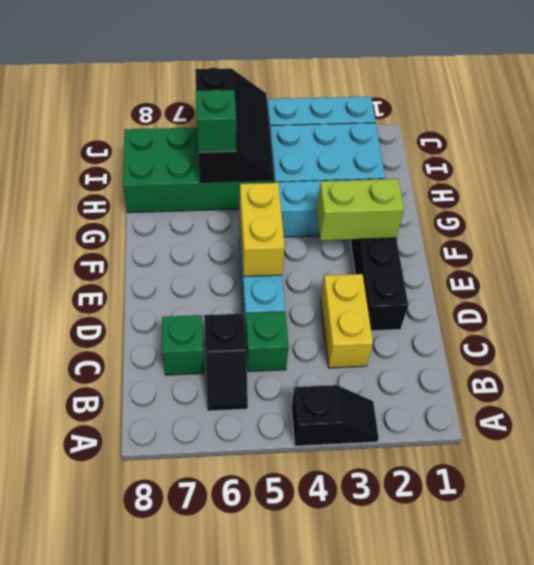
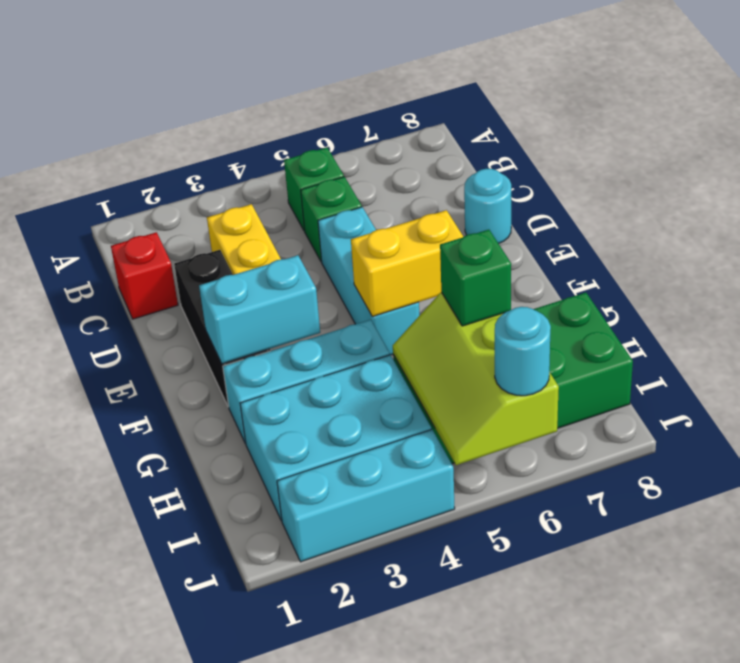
black 1x2 slope [291,385,379,446] -> none
black 1x2 slope [204,314,248,411] -> none
none -> red 1x1 brick [111,232,178,319]
green 1x1 brick [162,315,204,375] -> green 1x1 brick moved to [284,148,344,231]
none -> cyan 1x1 round brick [464,169,511,244]
yellow 1x2 brick [240,183,285,277] -> yellow 1x2 brick turned to [351,210,463,316]
lime 1x2 brick [317,179,404,241] -> cyan 1x2 brick [199,255,320,364]
black 2x3 slope [195,68,274,183] -> lime 2x3 slope [393,292,559,465]
none -> cyan 1x1 round brick [495,307,551,396]

